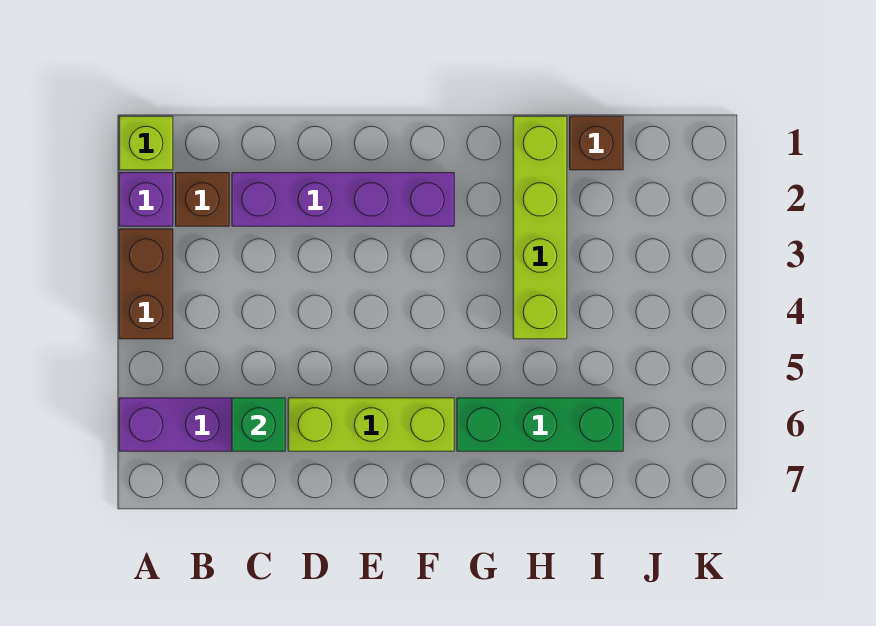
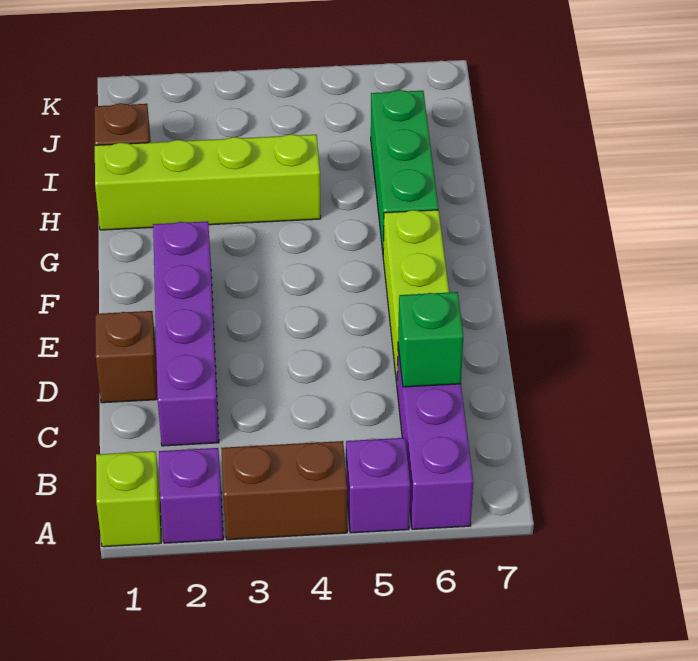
none -> purple 1x1 brick [346,438,410,533]
brown 1x1 brick [176,173,229,226] -> brown 1x1 brick moved to [96,311,158,403]

